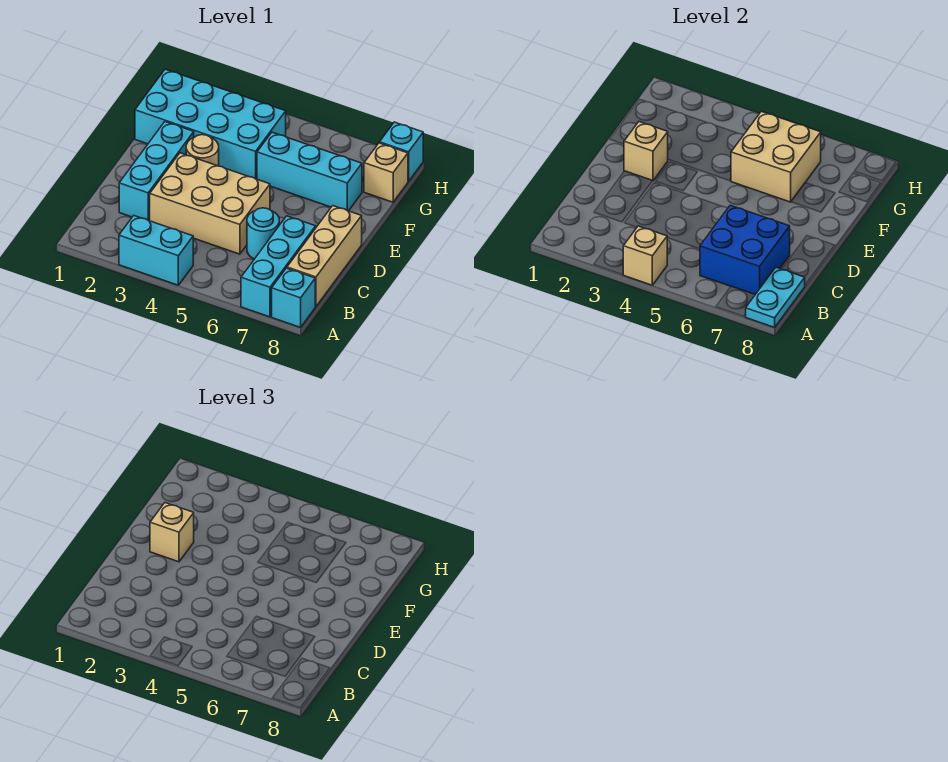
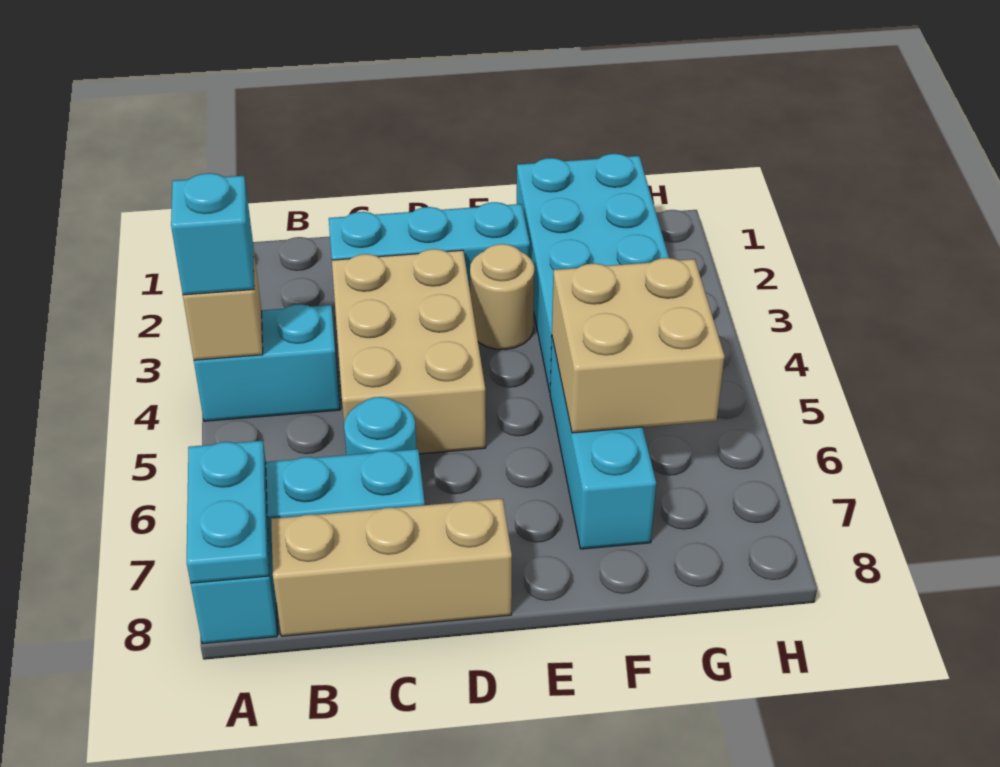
cyan 1x2 brick [119,216,193,285] -> cyan 1x2 brick turned to [194,304,340,421]
cyan 1x2 plate [745,267,805,327] -> cyan 1x2 plate turned to [187,441,269,583]
blue 2x2 brick [700,205,790,294] -> none
tan 1x1 brick [624,122,668,181] -> none
tan 1x1 brick [150,503,194,562] -> none
tan 1x1 brick [364,143,408,202] -> none
cyan 1x1 brick [380,122,423,181] -> cyan 1x1 brick moved to [171,173,254,295]

